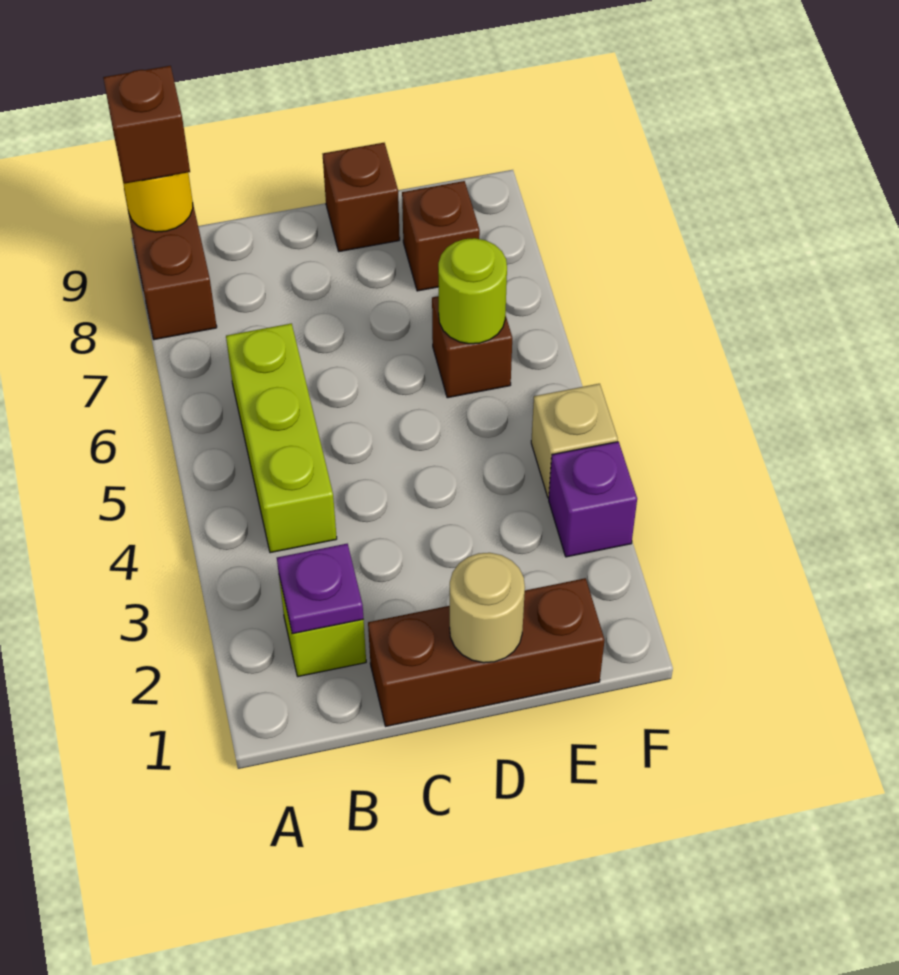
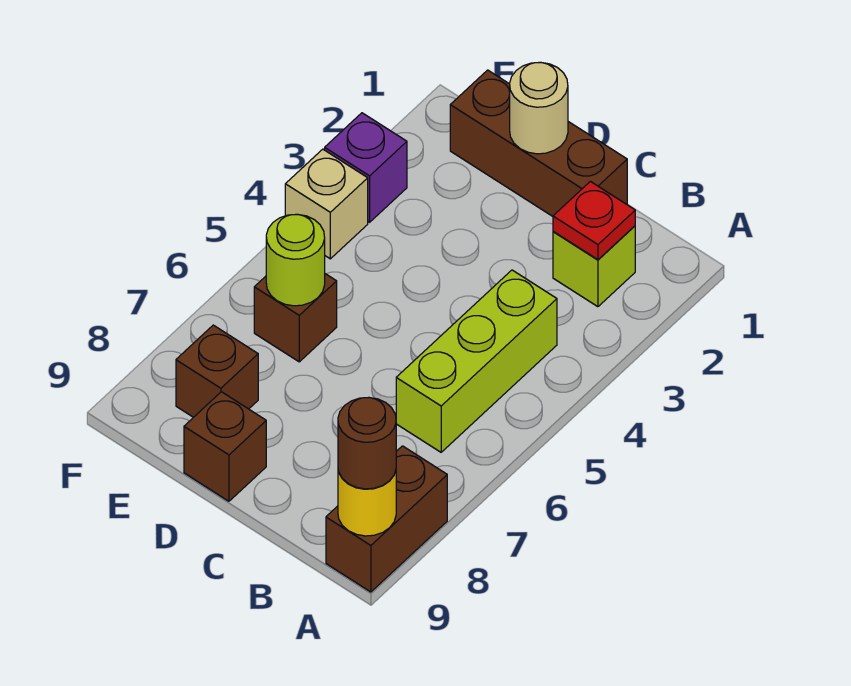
brown 1x1 brick [103,66,190,184] -> brown 1x1 round brick [338,398,396,489]
purple 1x1 plate [277,544,363,634] -> red 1x1 plate [553,181,635,260]

